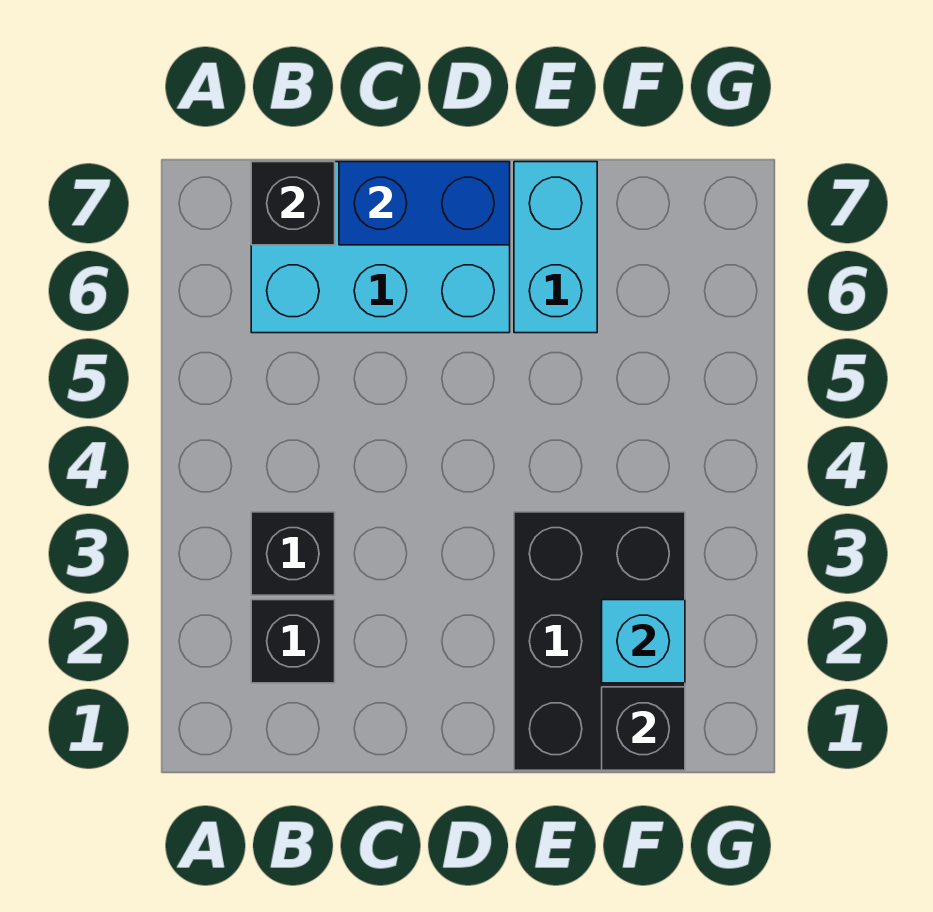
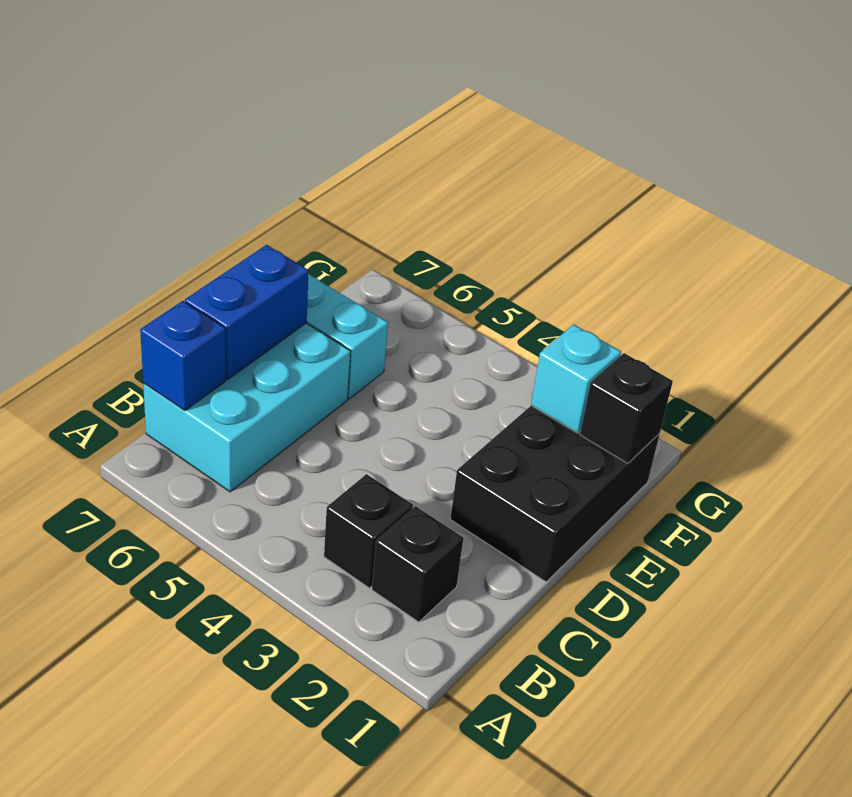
black 1x1 brick [251,162,335,245] -> blue 1x1 brick [140,301,226,411]
black 2x3 brick [514,512,685,770] -> black 2x3 brick turned to [450,406,660,582]

